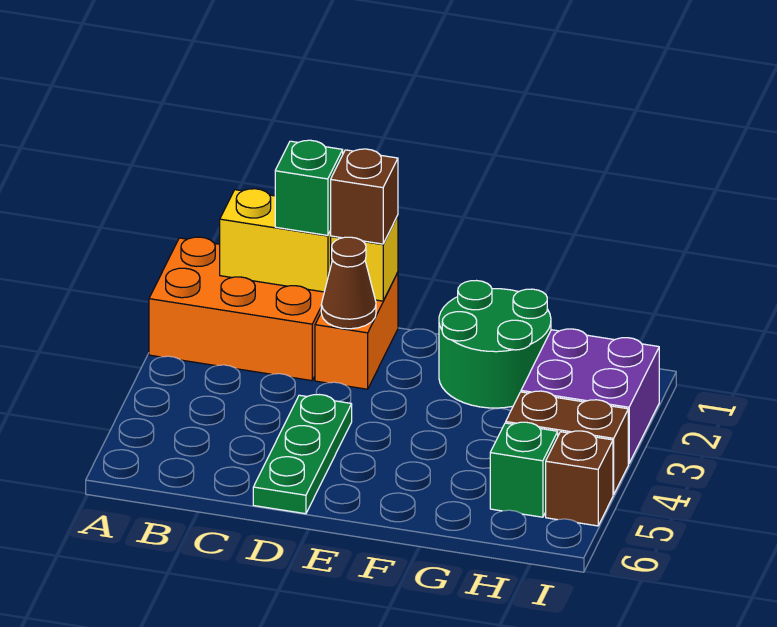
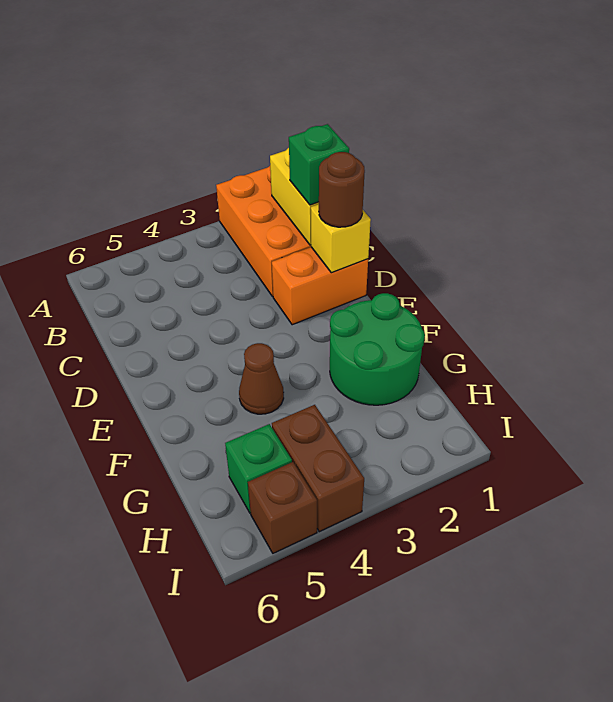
brown 1x1 brick [331,149,398,244] -> brown 1x1 round brick [319,152,365,227]
brown 1x1 cone [321,237,376,329] -> brown 1x1 cone moved to [239,343,284,414]
green 1x3 plate [253,395,352,514] -> none
purple 2x2 brick [521,329,659,464] -> none

